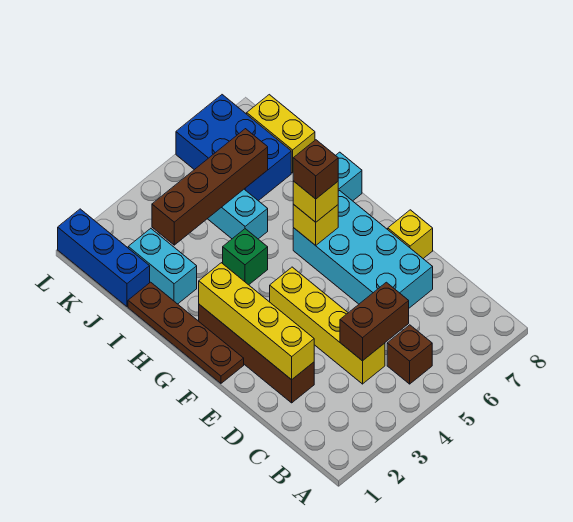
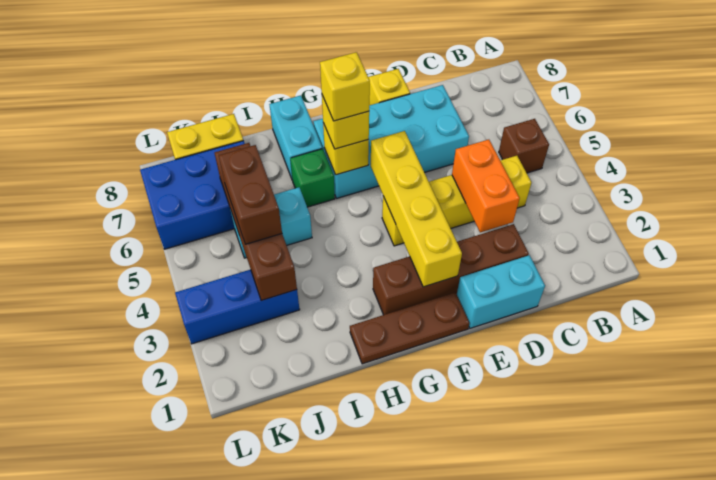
brown 1x2 brick [340,282,409,361] -> brown 1x2 brick moved to [219,145,282,244]
yellow 1x4 brick [199,263,314,380] -> yellow 1x4 brick turned to [371,131,462,287]
none -> orange 1x2 brick [452,140,520,232]
brown 1x4 plate [128,282,244,383] -> brown 1x3 plate [350,292,469,364]
brown 1x1 brick [293,140,338,199] -> yellow 1x1 brick [320,52,370,121]
green 1x1 brick [223,229,268,285] -> green 1x1 brick moved to [290,149,335,207]
cyan 1x2 brick [128,228,197,304] -> cyan 1x2 brick moved to [457,255,545,328]
blue 1x3 brick [58,209,150,306] -> blue 1x3 brick moved to [175,270,300,344]

